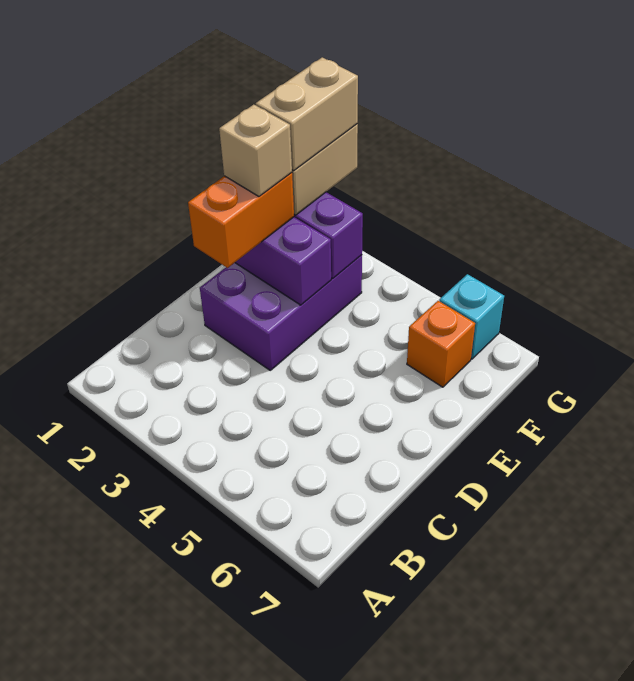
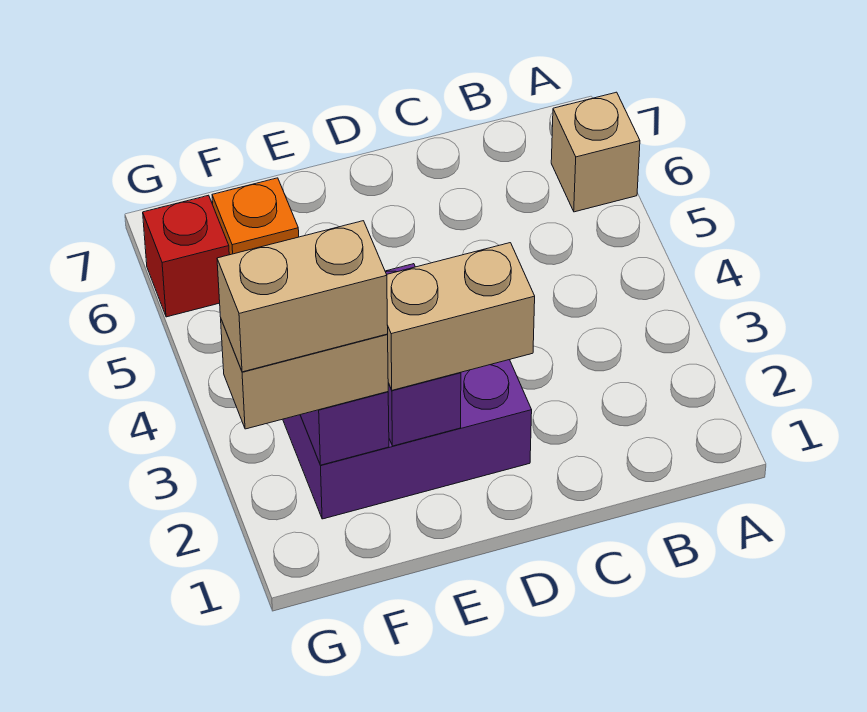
orange 1x2 brick [188,173,294,268] -> tan 1x2 brick [387,243,535,390]
tan 1x1 brick [219,105,292,196] -> tan 1x1 brick moved to [551,92,640,212]
cyan 1x1 brick [439,274,504,359] -> red 1x1 brick [143,195,229,317]

